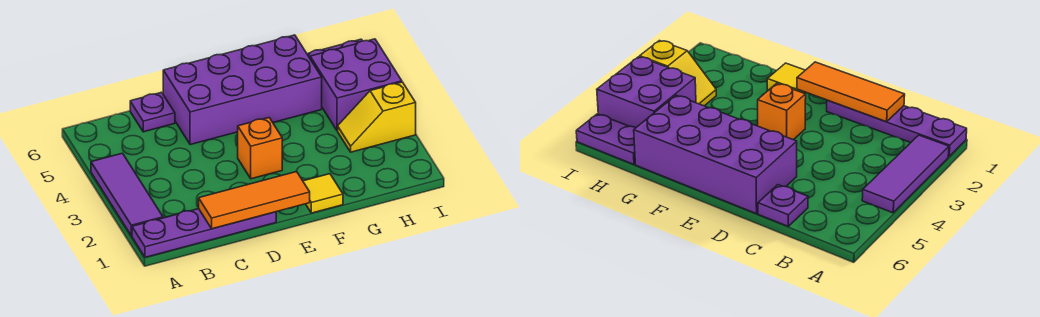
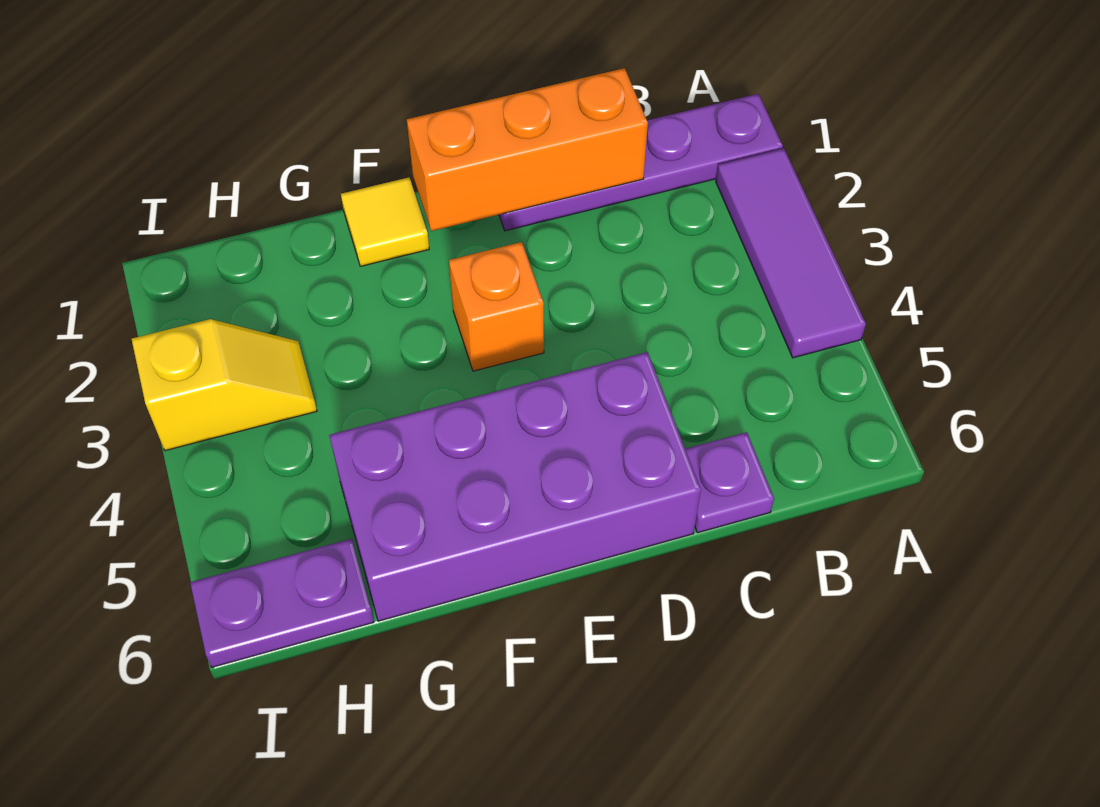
orange 1x3 tile [199,172,310,229] -> orange 1x3 brick [407,68,648,231]
purple 2x2 brick [310,39,402,131] -> none

